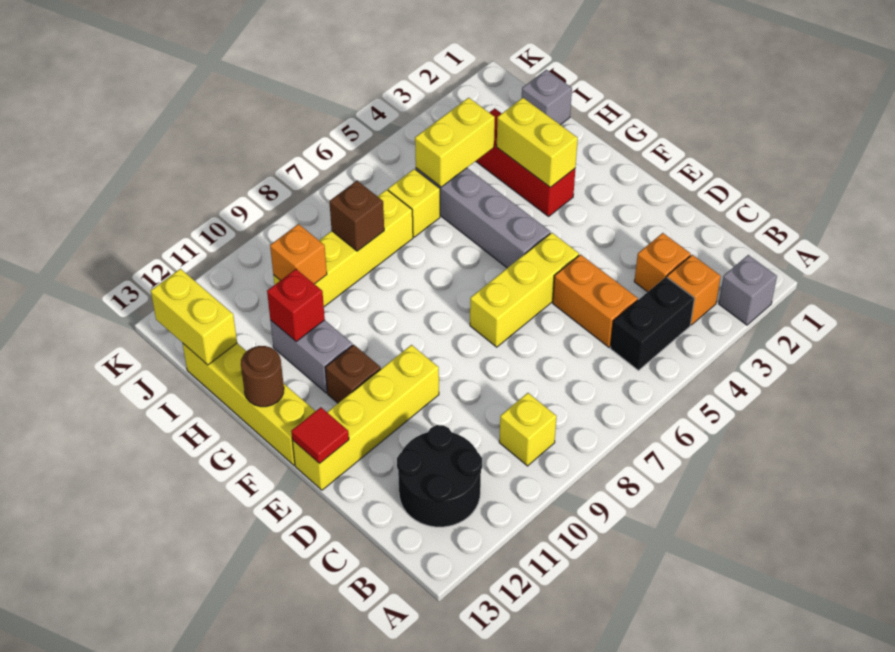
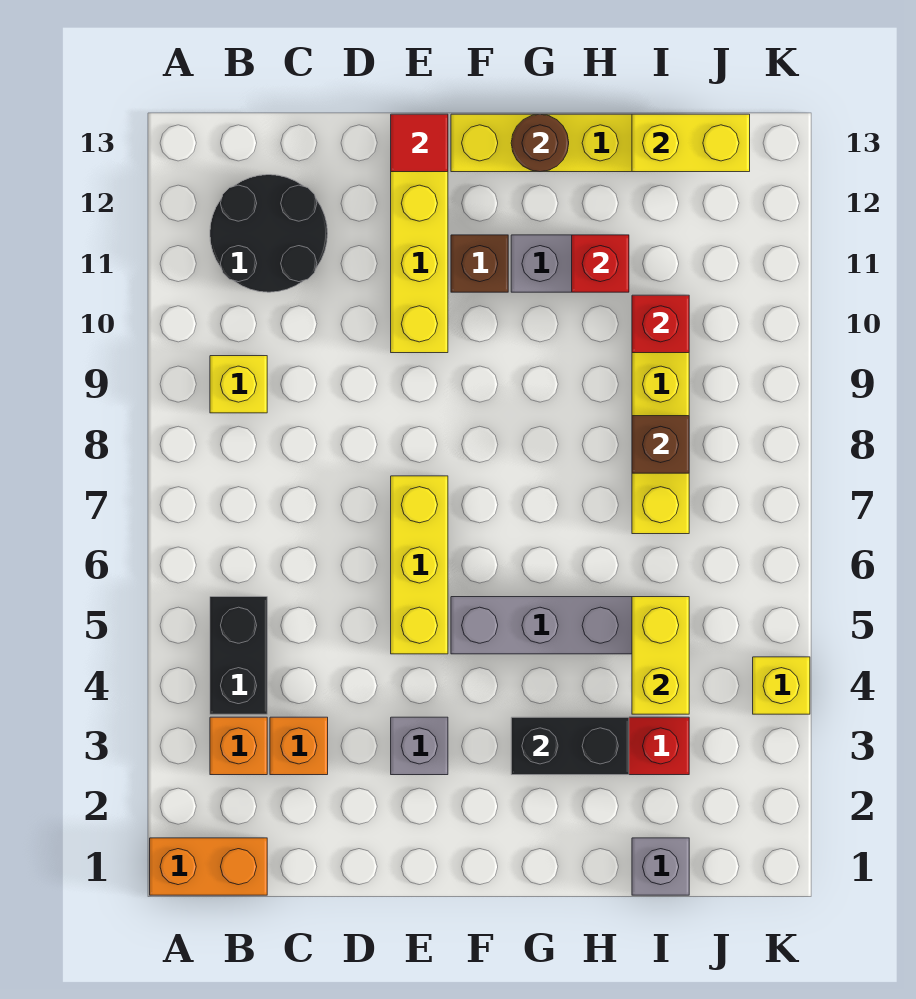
grey 1x1 brick [719,255,777,325] -> grey 1x1 brick moved to [391,717,448,775]
orange 1x2 brick [553,255,638,347] -> orange 1x2 brick moved to [150,838,267,895]
yellow 1x2 brick [497,98,578,187] -> black 1x2 brick [511,717,629,775]
yellow 1x1 brick [388,169,440,237] -> yellow 1x1 brick moved to [753,657,810,714]
orange 1x1 brick [270,224,327,284] -> red 1x1 brick [632,295,689,353]

